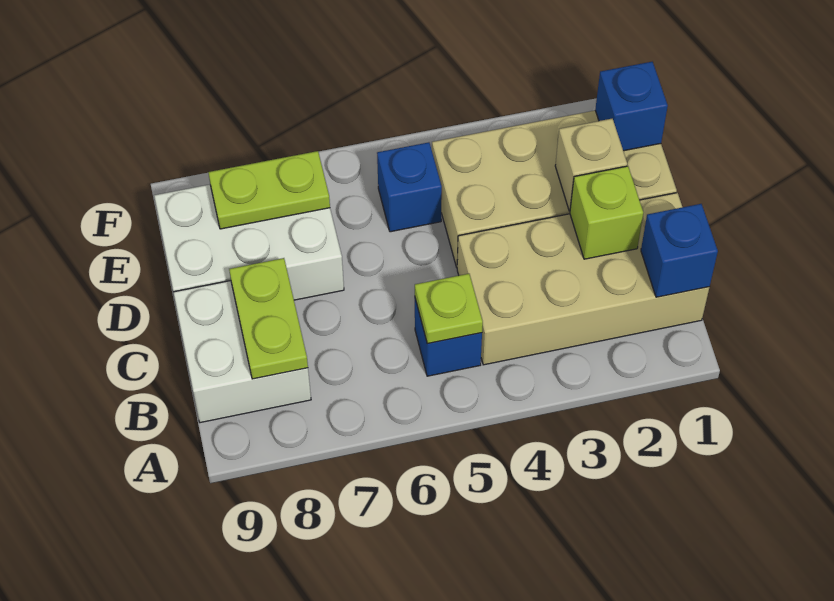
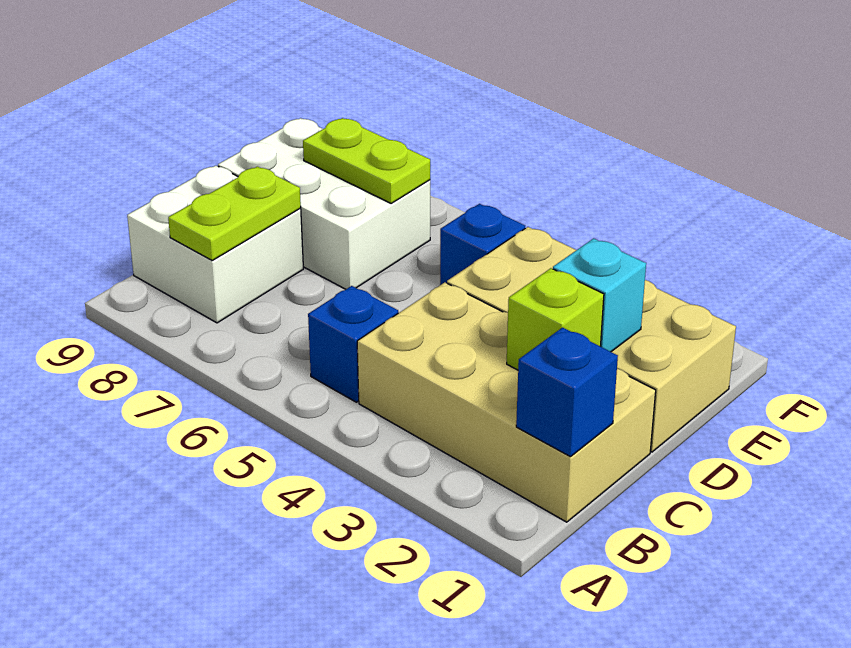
lime 1x1 plate [415,274,483,344] -> none
tan 1x1 brick [555,119,627,211] -> cyan 1x1 brick [553,238,646,352]
blue 1x1 brick [595,62,668,151] -> none

